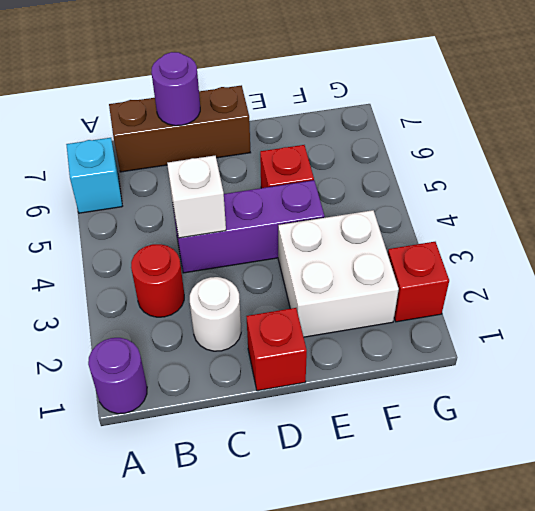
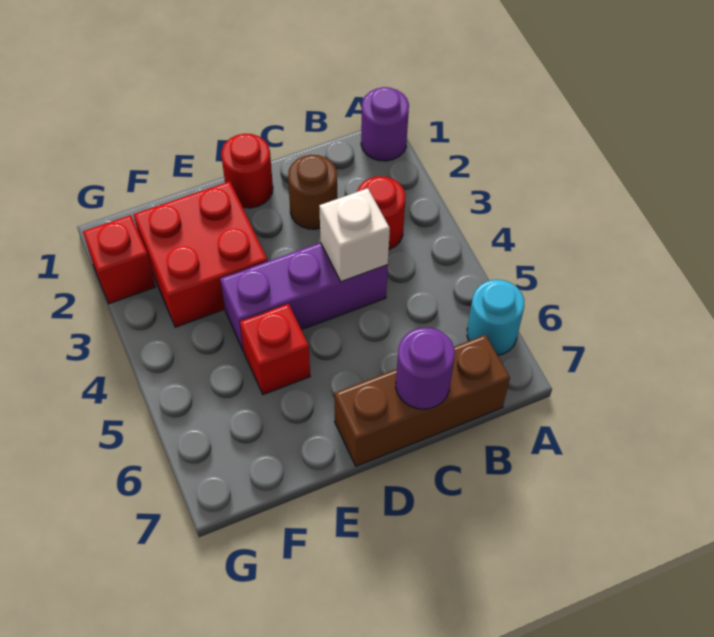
cyan 1x1 brick [66,138,122,213] -> cyan 1x1 round brick [467,280,524,355]
white 1x1 round brick [190,277,241,351] -> brown 1x1 round brick [288,155,337,229]
red 1x1 brick [247,308,307,391] -> red 1x1 round brick [221,134,273,208]
white 2x2 brick [278,210,399,337] -> red 2x2 brick [134,181,268,327]

